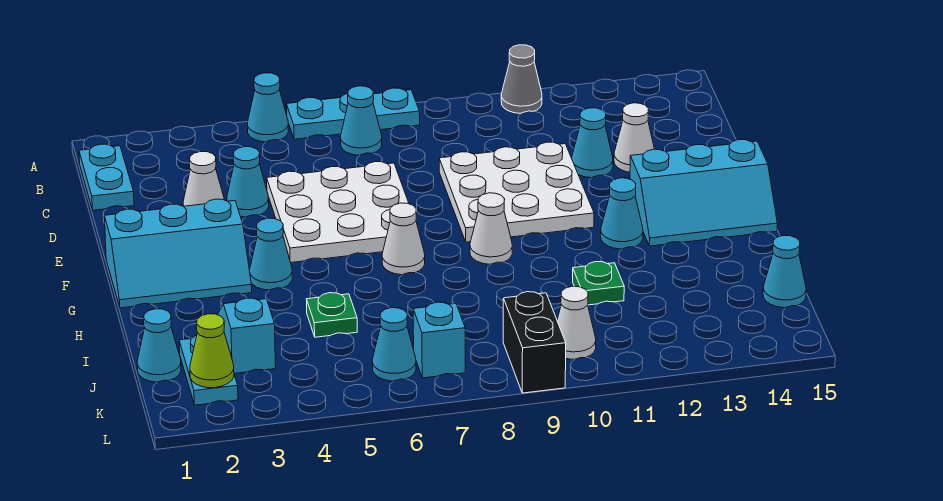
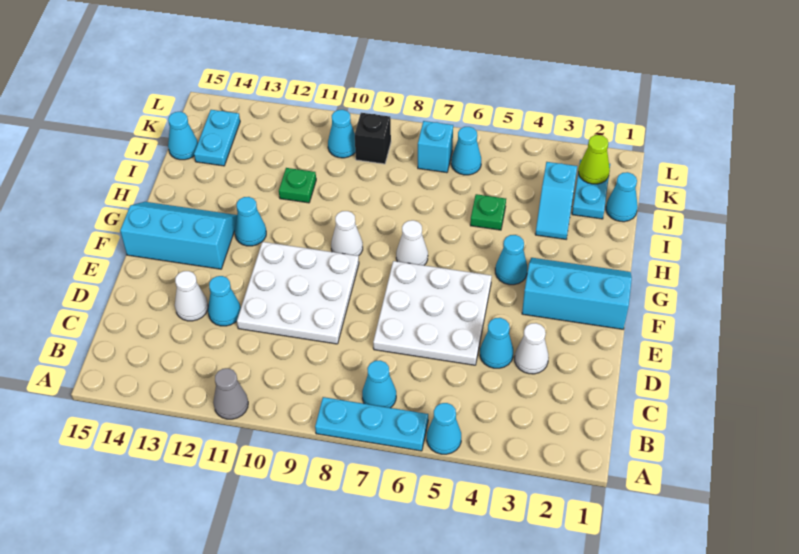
cyan 1x2 plate [79,144,134,210] -> cyan 1x2 plate moved to [194,110,240,166]
black 1x2 brick [503,292,566,393] -> black 1x1 brick [355,113,391,164]
white 1x1 cone [557,286,596,359] -> cyan 1x1 cone [328,110,355,158]

